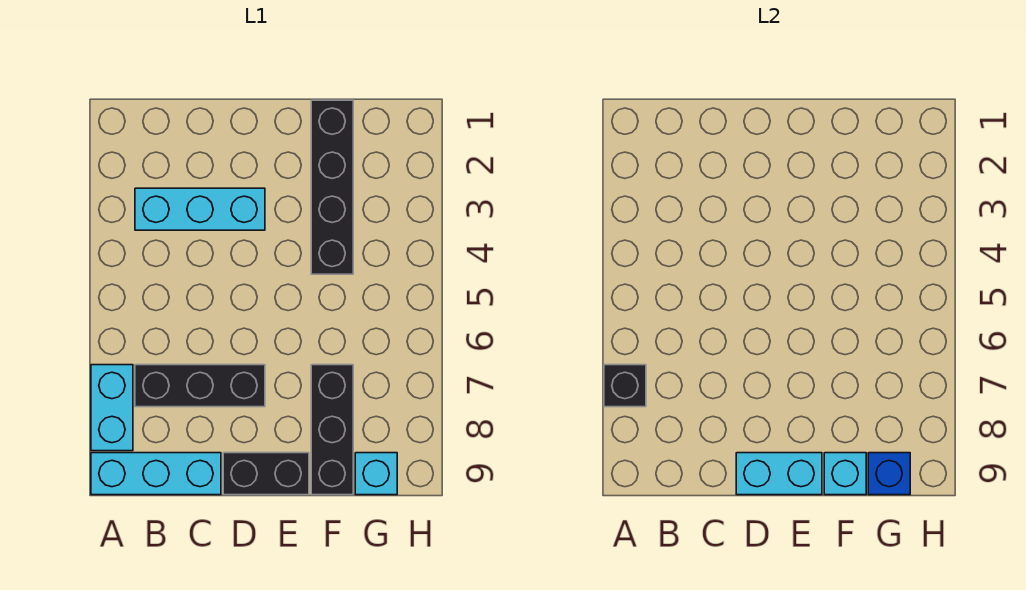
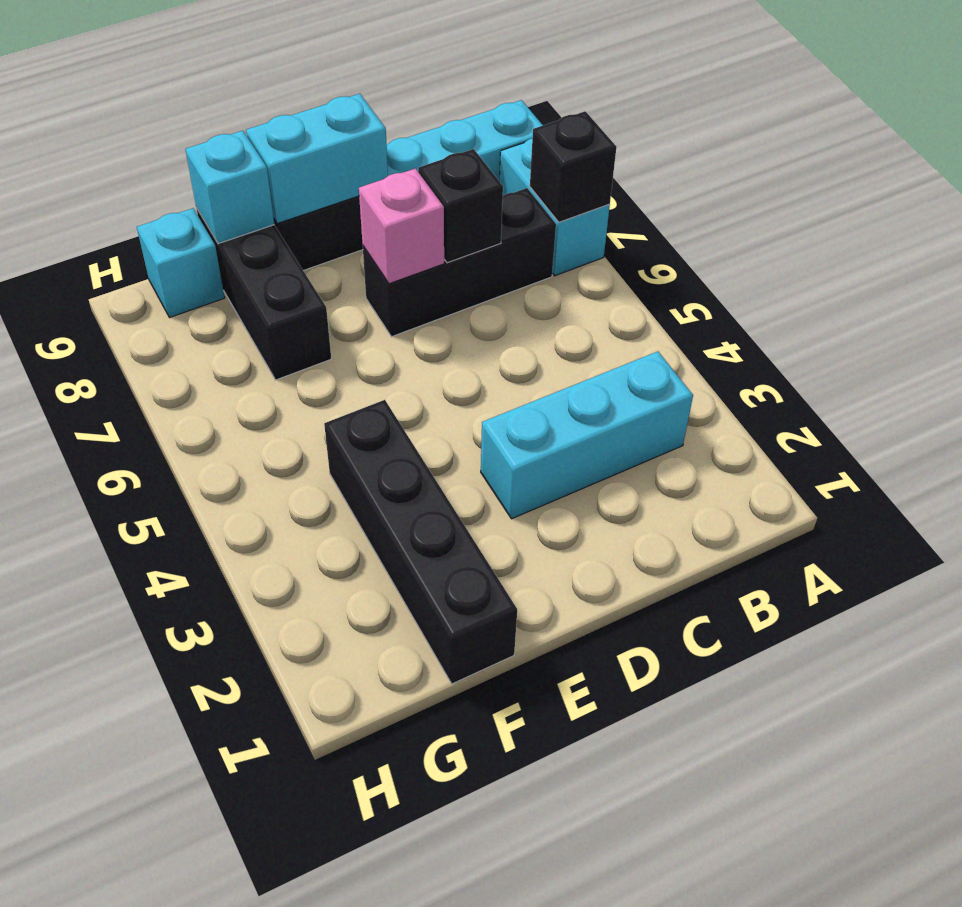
none -> black 1x1 brick [418,149,503,263]
none -> pink 1x1 brick [359,169,444,284]
blue 1x1 brick [868,453,910,495] -> none

